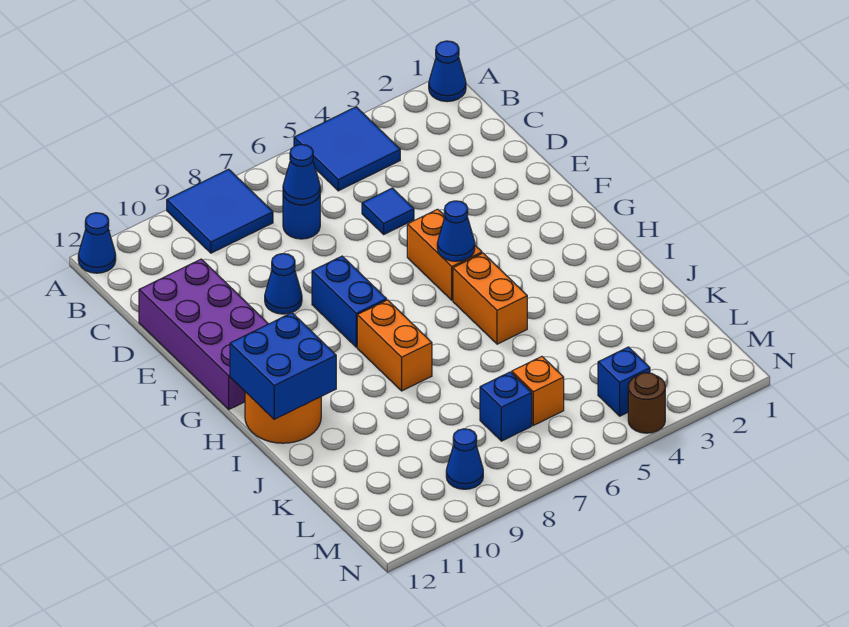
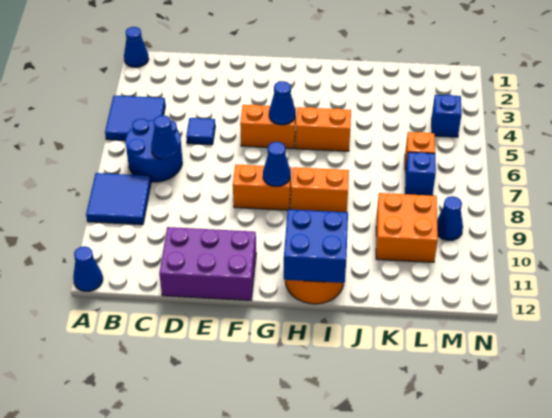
blue 1x1 round brick [283,195,320,239] -> blue 2x2 round brick [125,119,182,182]
purple 2x4 brick [139,259,268,409] -> purple 2x3 brick [159,227,256,300]
blue 1x1 cone [265,254,302,314] -> blue 1x1 cone moved to [263,142,291,187]
blue 1x2 brick [312,256,387,347] -> orange 1x2 brick [233,164,291,210]
none -> orange 2x2 brick [376,193,438,262]
brown 1x1 round brick [628,373,665,433] -> none

